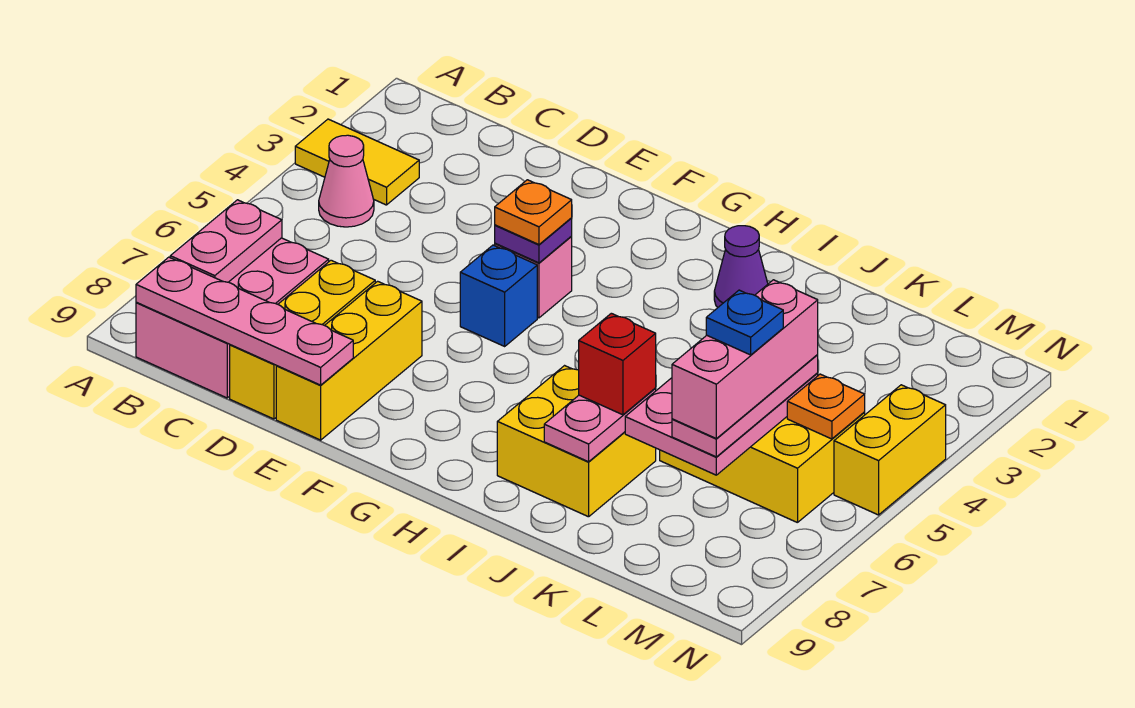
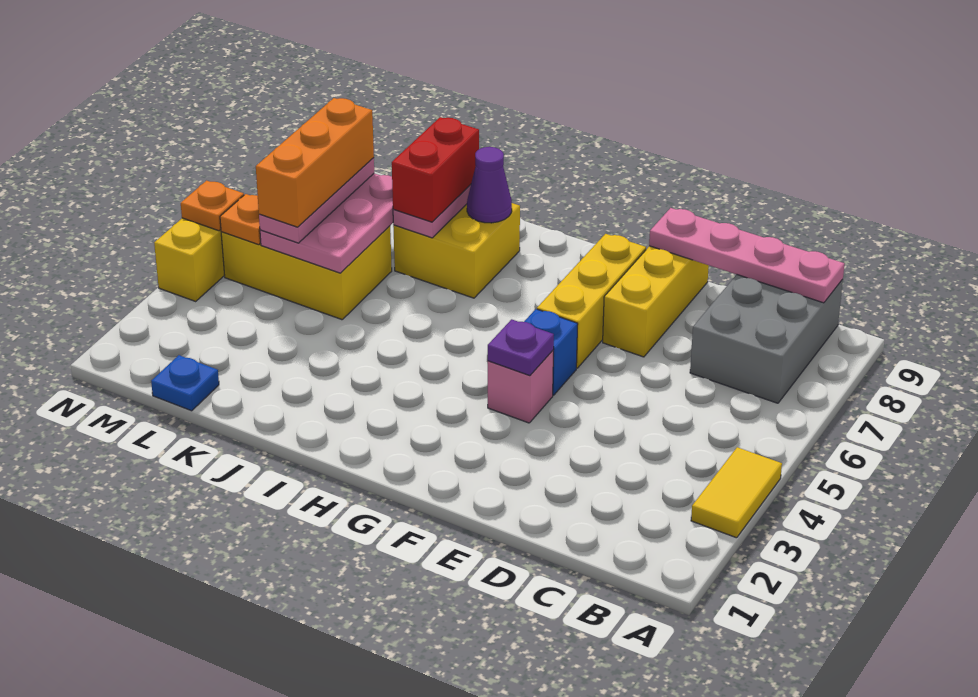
yellow 1x2 tile [295,119,419,205] -> yellow 1x2 tile turned to [691,447,782,538]
pink 1x1 cone [319,135,374,227] -> none
pink 2x3 brick [136,238,329,398] -> grey 2x3 brick [690,275,843,403]
pink 1x2 plate [170,200,282,282] -> none
yellow 1x3 brick [230,260,375,419] -> yellow 1x3 brick moved to [537,234,646,368]
orange 1x1 plate [495,180,572,245] -> orange 1x1 plate moved to [181,181,244,231]
purple 1x1 cone [714,226,768,308] -> purple 1x1 cone moved to [467,147,512,223]
red 1x1 brick [579,313,656,415] -> red 1x2 brick [392,117,479,222]
pink 1x3 brick [672,280,818,438] -> orange 1x3 brick [256,98,374,227]
blue 1x1 plate [706,290,783,355] -> blue 1x1 plate moved to [151,355,219,411]

